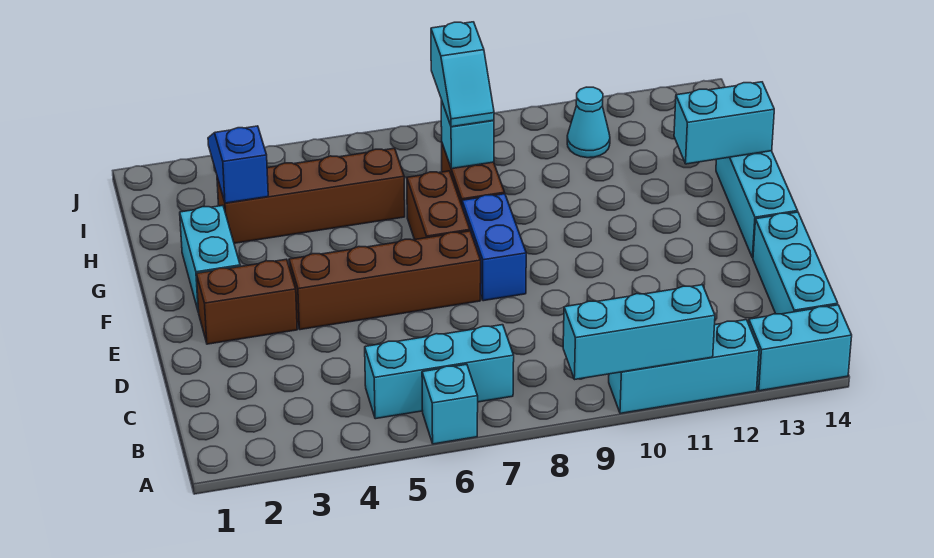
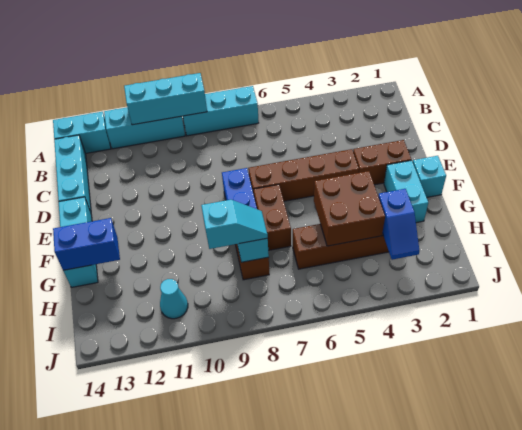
cyan 1x1 brick [422,364,478,444] -> cyan 1x1 brick moved to [413,156,446,197]
cyan 1x3 brick [365,325,514,419] -> cyan 1x3 brick moved to [183,86,259,136]
none -> brown 2x2 brick [314,171,385,246]
cyan 1x2 brick [674,82,774,164] -> blue 1x2 brick [53,218,120,270]
cyan 1x2 slope [431,22,494,127] -> cyan 1x2 slope turned to [201,200,268,249]

